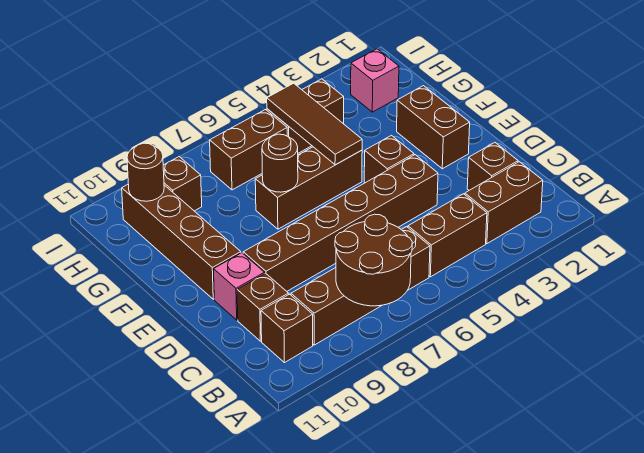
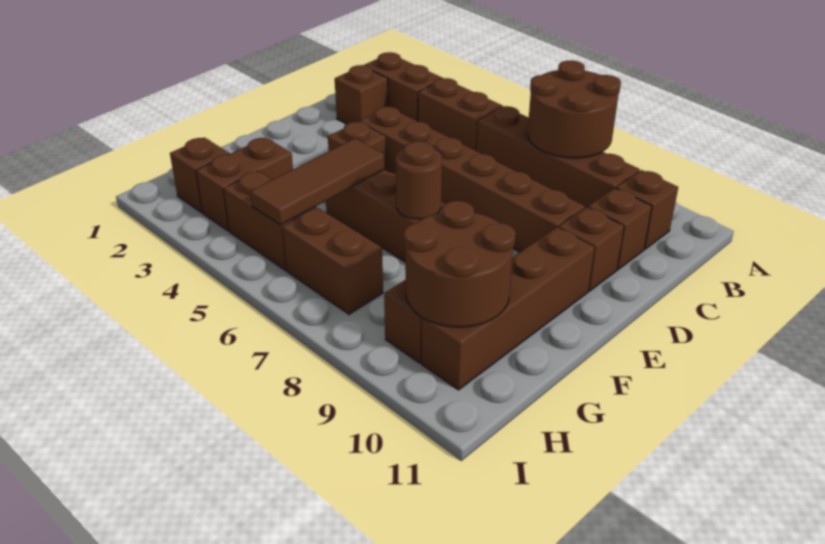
pink 1x1 brick [214,253,265,320] -> brown 1x1 brick [558,207,624,291]
brown 1x2 brick [397,86,470,169] -> brown 1x2 brick moved to [196,137,293,231]
pink 1x1 brick [351,49,399,112] -> brown 1x1 brick [170,138,229,213]
brown 1x1 round brick [127,143,164,201] -> brown 2x2 round brick [404,201,516,327]

